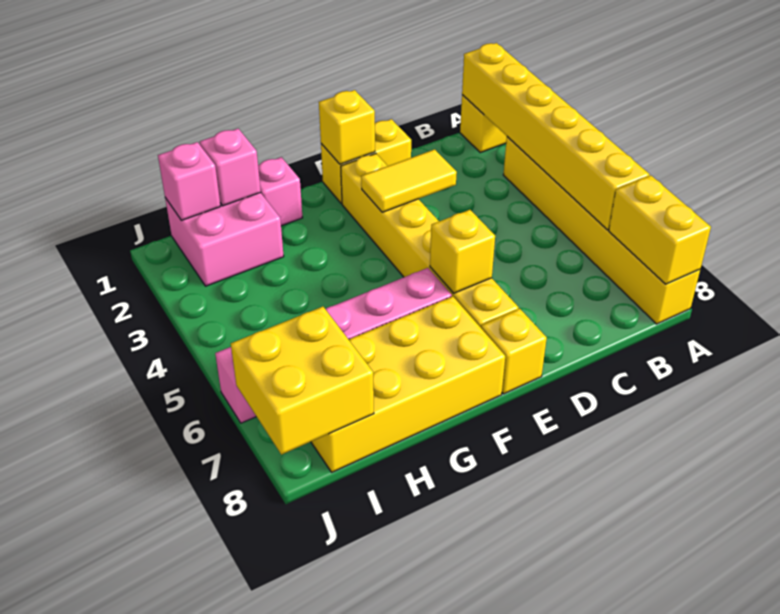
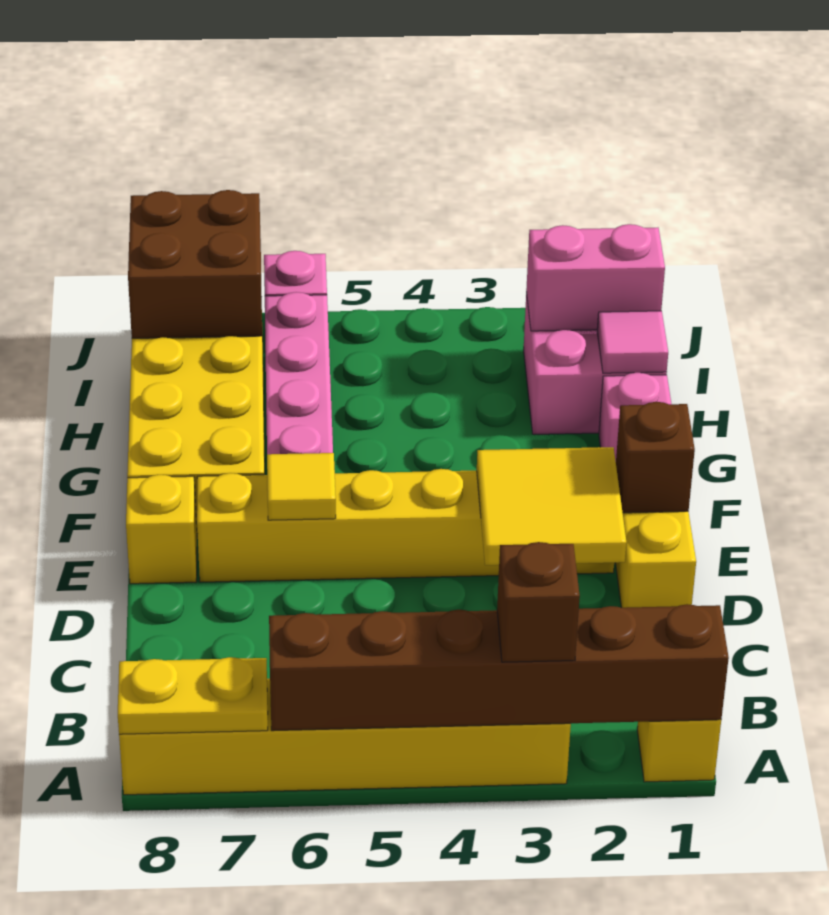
yellow 1x6 brick [462,43,650,230] -> brown 1x6 brick [269,604,729,731]
none -> brown 1x1 brick [497,542,580,662]
yellow 1x2 brick [609,175,711,284] -> yellow 1x2 plate [118,657,268,734]
yellow 1x2 tile [361,149,457,212] -> yellow 2x2 tile [477,447,627,565]
yellow 1x1 brick [319,90,375,164] -> brown 1x1 brick [616,402,695,513]
yellow 1x1 brick [430,210,495,293] -> yellow 1x1 tile [267,453,336,520]
pink 1x1 brick [200,129,261,206] -> pink 1x1 tile [597,311,668,373]
pink 1x1 brick [158,142,220,221] -> pink 1x2 brick [526,224,665,331]
yellow 2x2 brick [231,307,374,455] -> brown 2x2 brick [128,190,262,338]

